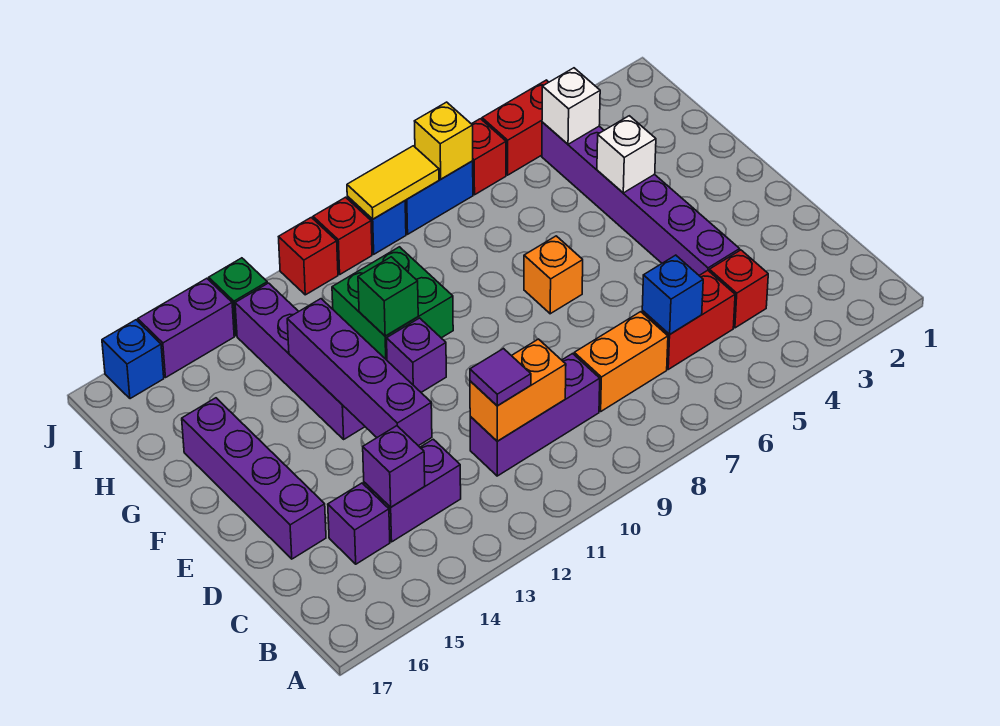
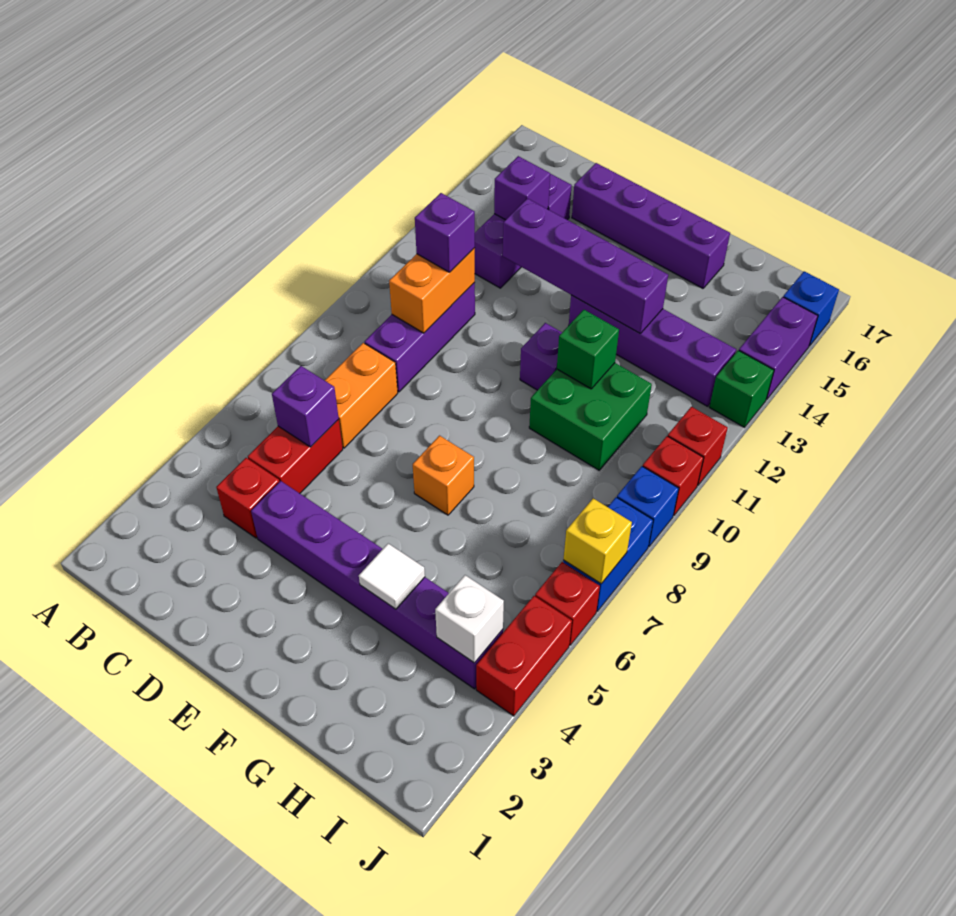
blue 1x1 brick [642,255,703,334] -> purple 1x1 brick [272,366,339,447]
purple 1x1 tile [470,349,531,406] -> purple 1x1 brick [415,193,475,272]
white 1x1 brick [597,116,656,193] -> white 1x1 tile [359,544,425,609]
yellow 1x2 tile [347,146,439,219] -> none

